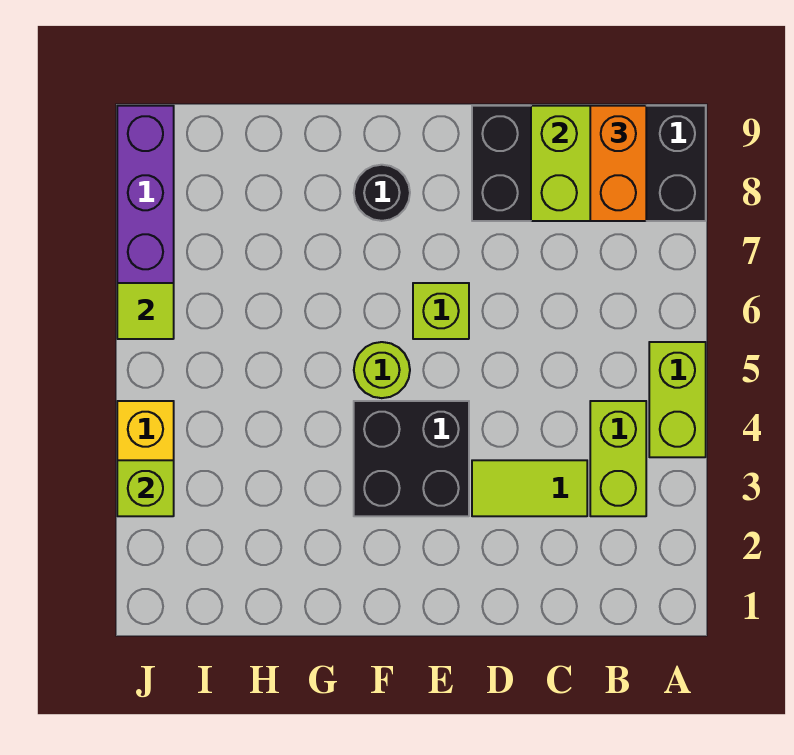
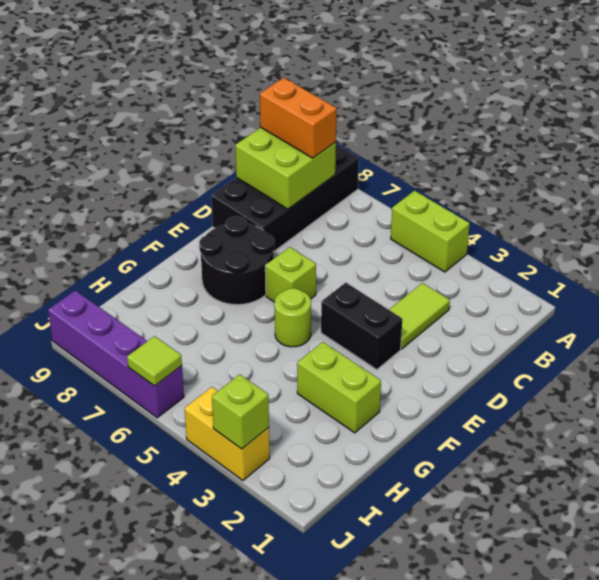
lime 1x2 brick [590,401,646,516] -> lime 1x2 brick moved to [297,342,381,433]
black 2x2 brick [354,401,469,516] -> black 1x2 brick [321,283,402,370]
black 1x1 round brick [354,165,410,221] -> black 2x2 round brick [199,216,274,305]

